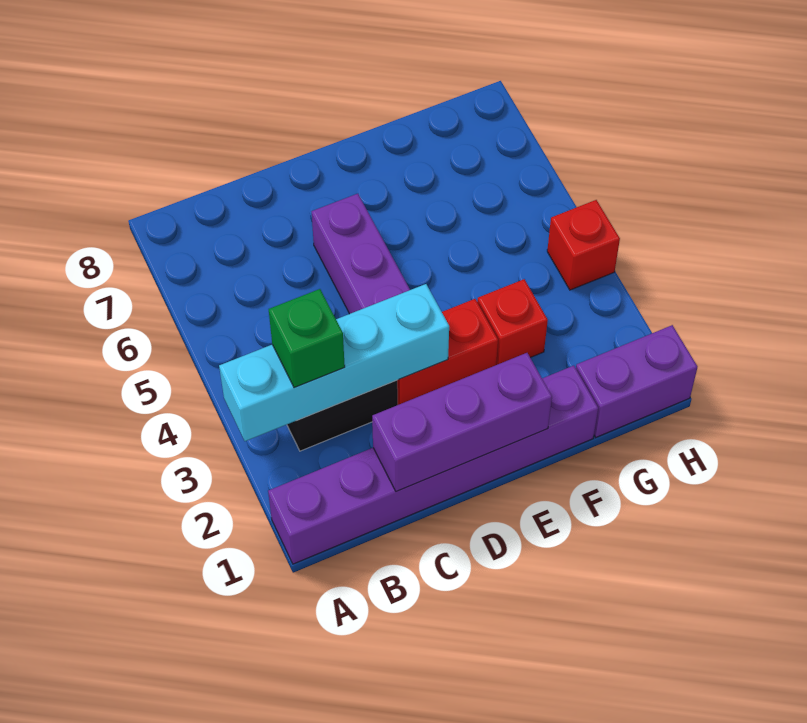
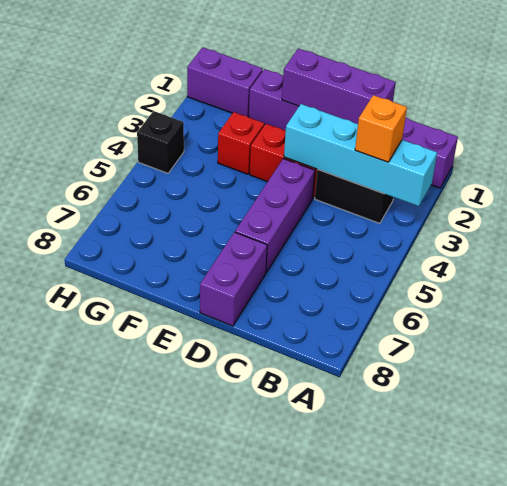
green 1x1 brick [269,289,345,388] -> orange 1x1 brick [355,95,407,162]
none -> purple 1x2 brick [200,232,267,326]
red 1x1 brick [547,200,620,290] -> black 1x1 brick [137,111,184,173]

